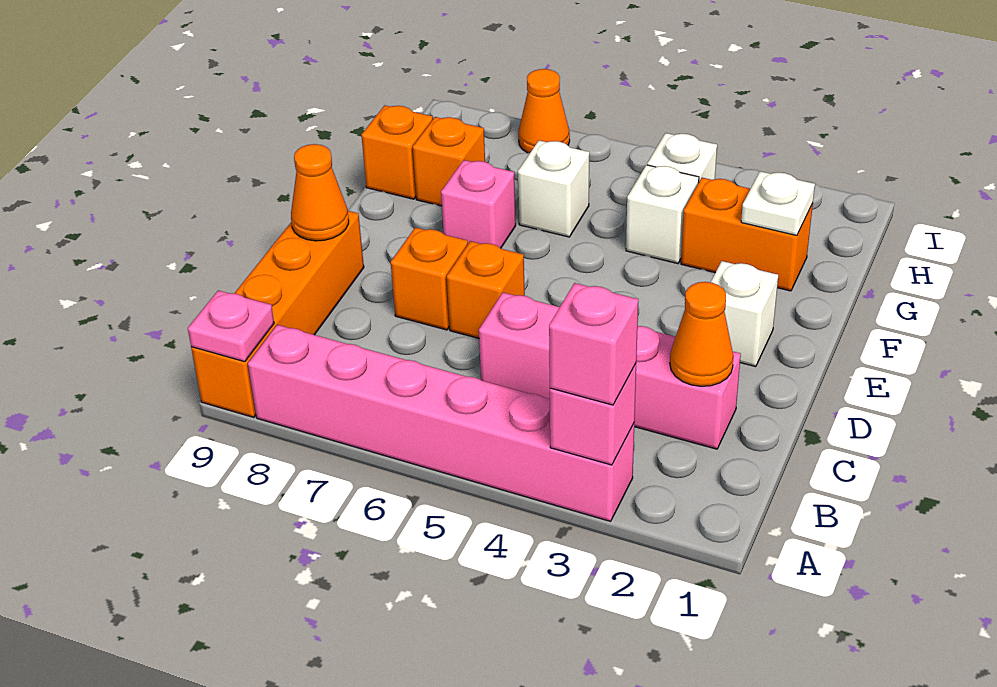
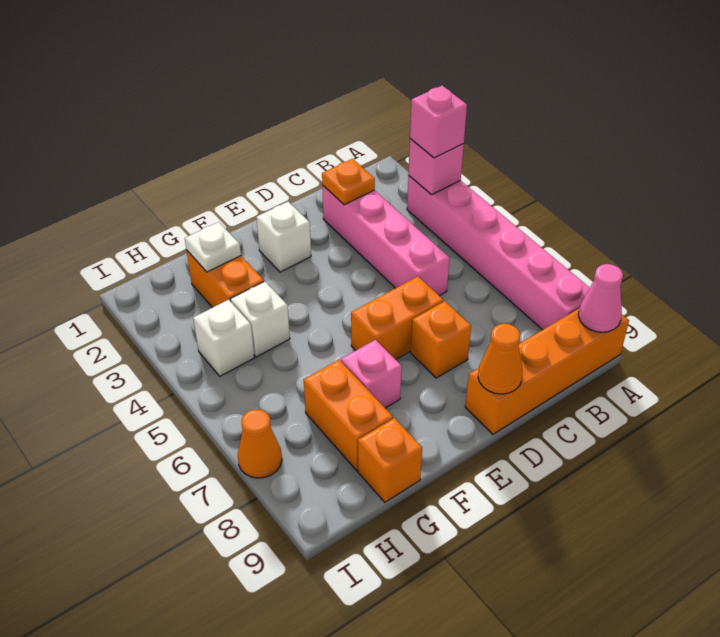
pink 1x1 plate [188,290,274,362] -> pink 1x1 cone [579,264,623,332]
orange 1x1 cone [670,282,734,386] -> orange 1x1 plate [322,159,375,205]
orange 1x1 brick [447,241,525,338] -> orange 1x2 brick [351,276,444,360]
white 1x1 brick [518,141,589,237] -> none
orange 1x1 brick [413,117,485,206] -> orange 1x2 brick [304,360,393,471]

